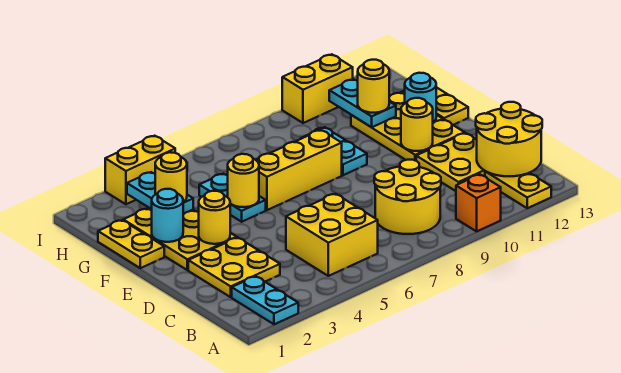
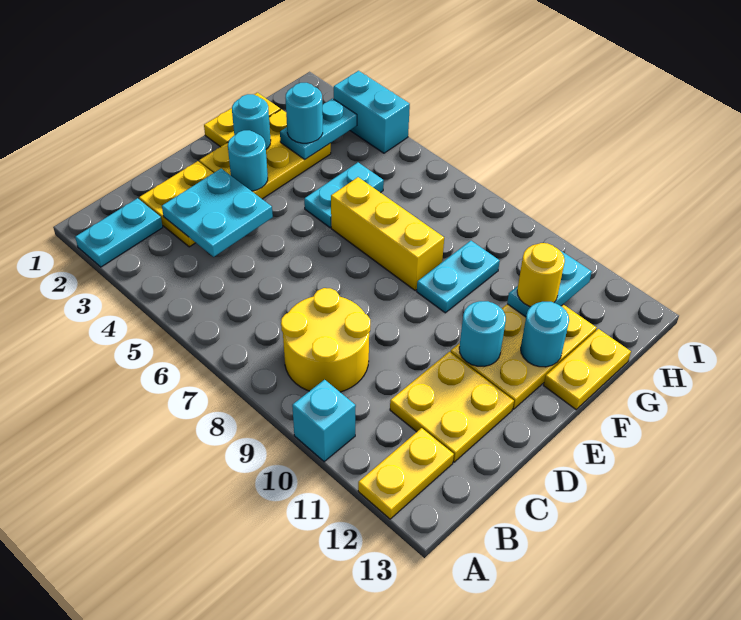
orange 1x1 brick [456,175,501,231] -> cyan 1x1 brick [292,380,356,462]
yellow 2x2 brick [286,194,378,276] -> none
yellow 2x2 round brick [476,102,542,176] -> none
none -> cyan 2x2 plate [162,169,273,257]
yellow 1x1 round brick [199,191,230,244] -> cyan 1x1 round brick [228,130,268,191]
yellow 1x1 round brick [401,98,433,151] -> cyan 1x1 round brick [459,301,506,367]
yellow 1x1 round brick [228,154,259,207] -> none
yellow 1x1 round brick [155,152,187,202] -> cyan 1x1 round brick [286,83,323,143]
yellow 1x2 brick [105,136,175,204] -> cyan 1x2 brick [334,71,410,153]
yellow 1x2 brick [282,54,353,123] -> none

